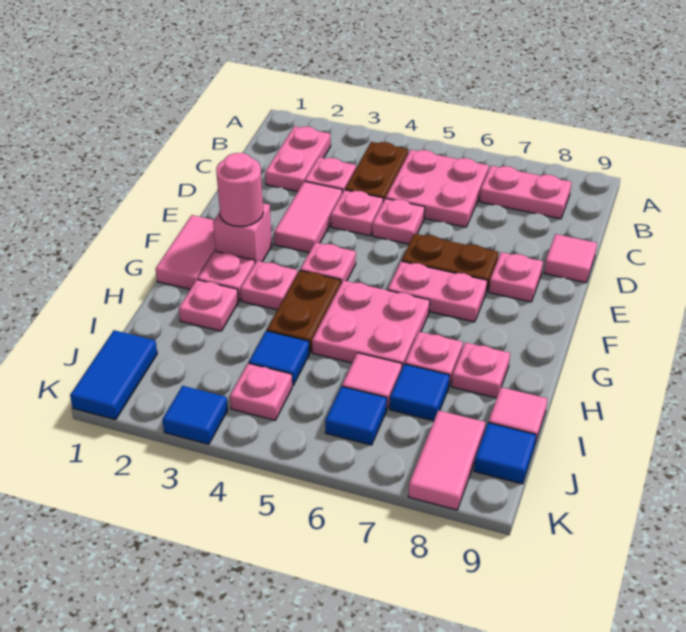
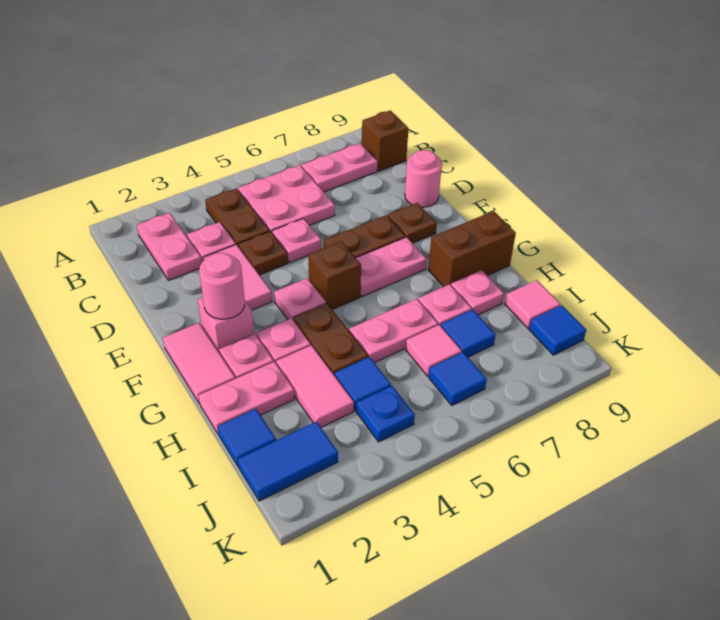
none -> brown 1x1 brick [362,110,408,171]
pink 1x1 plate [331,190,383,236] -> brown 1x1 plate [238,231,288,275]
pink 1x1 tile [544,234,597,283] -> pink 1x1 round brick [405,150,442,207]
pink 1x1 plate [489,252,543,302] -> brown 1x1 plate [388,203,437,243]
none -> brown 1x1 brick [308,241,361,310]
pink 2x2 plate [312,280,430,368] -> pink 1x2 plate [349,299,438,363]
none -> brown 1x2 brick [428,211,516,287]
pink 1x1 plate [179,280,238,331] -> pink 1x2 plate [199,362,294,434]
blue 1x2 tile [70,330,157,420] -> blue 1x2 tile turned to [238,422,338,501]
pink 1x1 plate [230,363,292,420] -> blue 1x1 plate [357,386,415,442]
pink 1x2 tile [408,410,485,510] -> pink 1x2 tile moved to [276,345,354,427]
blue 1x1 tile [162,386,228,444] -> blue 1x1 tile moved to [218,409,276,467]

